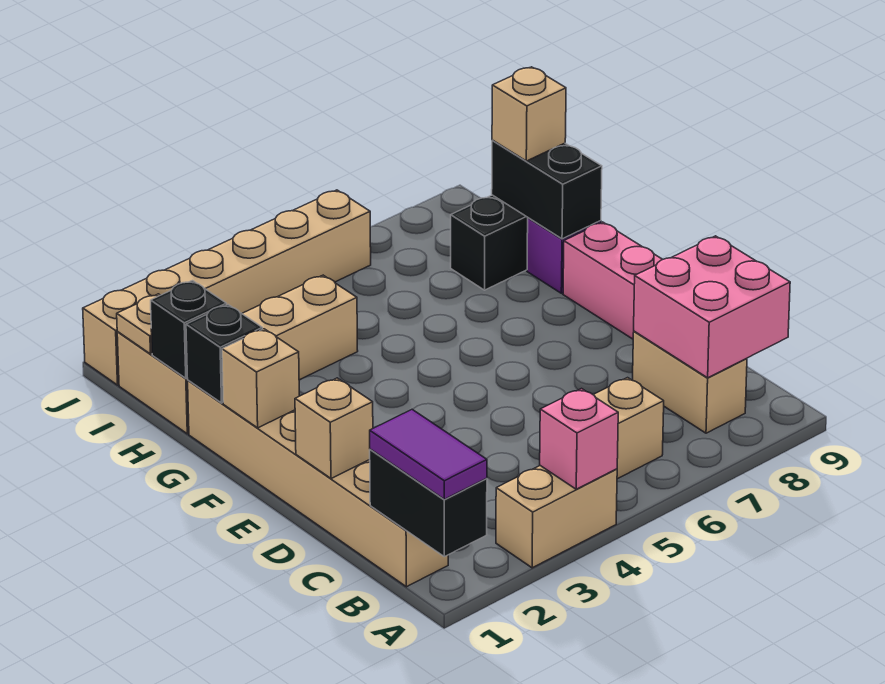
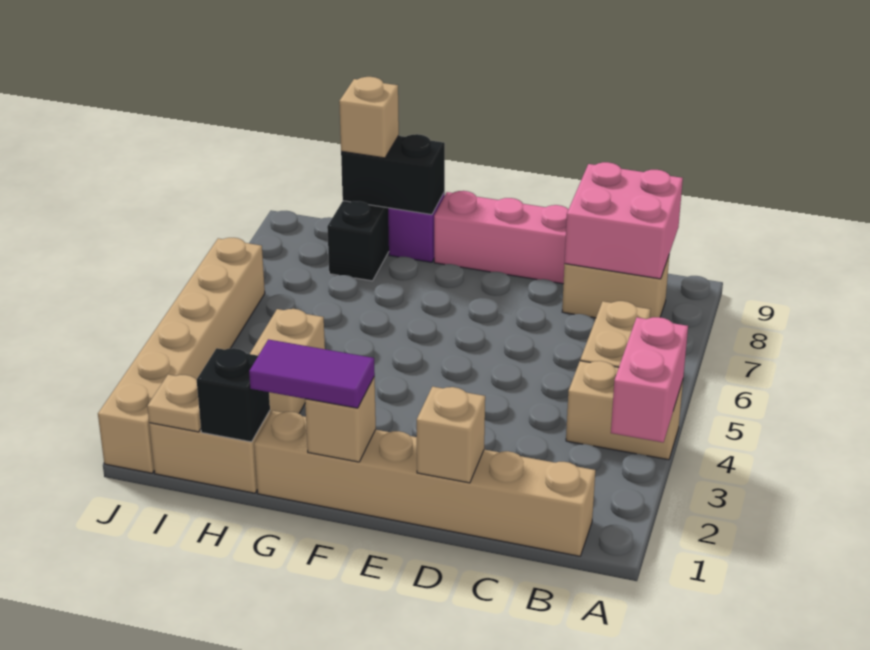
black 1x2 brick [370,449,487,557] -> none
purple 1x2 tile [370,410,487,499] -> purple 1x2 tile moved to [249,339,375,408]
tan 1x2 brick [496,466,617,568] -> tan 1x2 brick turned to [566,361,683,460]
pink 1x1 brick [540,389,618,489] -> pink 1x2 brick [611,317,688,442]
black 1x1 brick [186,305,262,403] -> none

